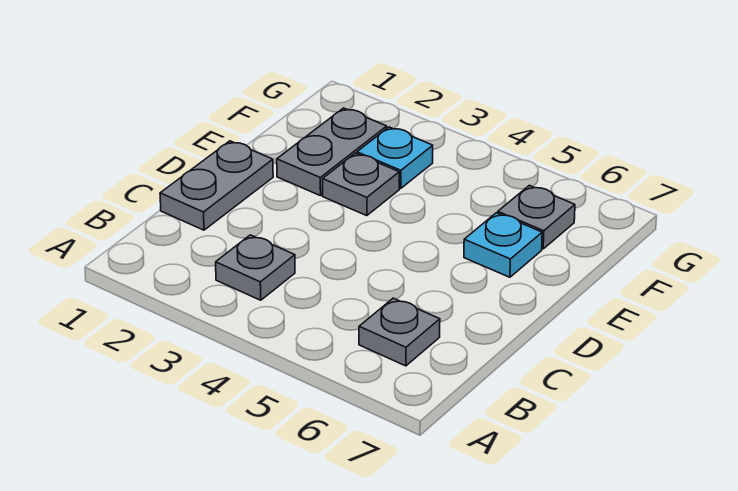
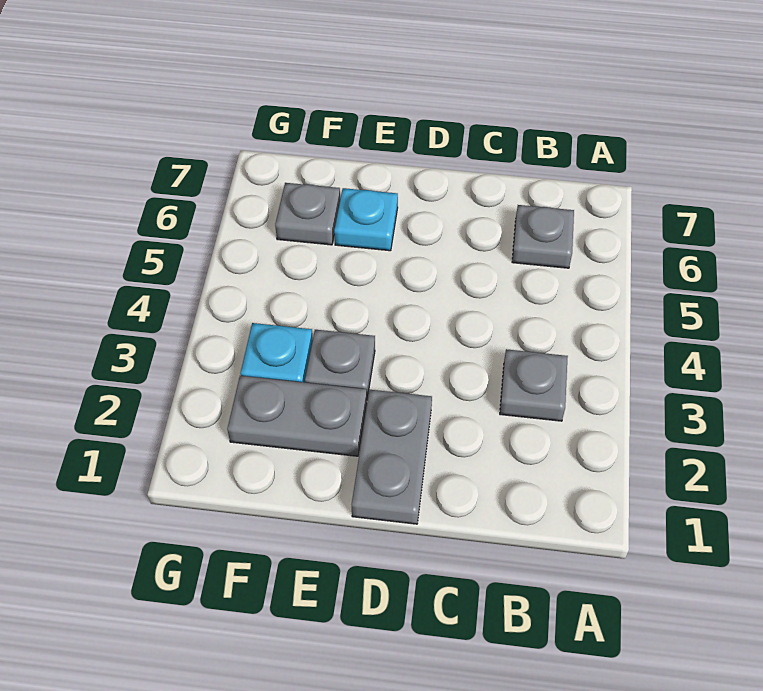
grey 1x2 plate [160,141,273,230] -> grey 1x2 plate turned to [352,390,432,524]

